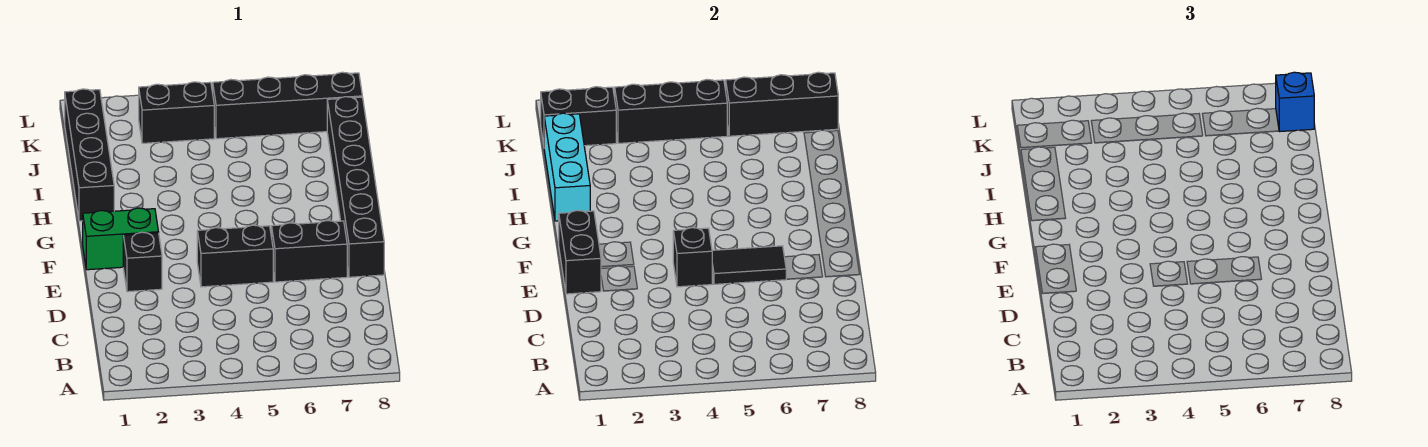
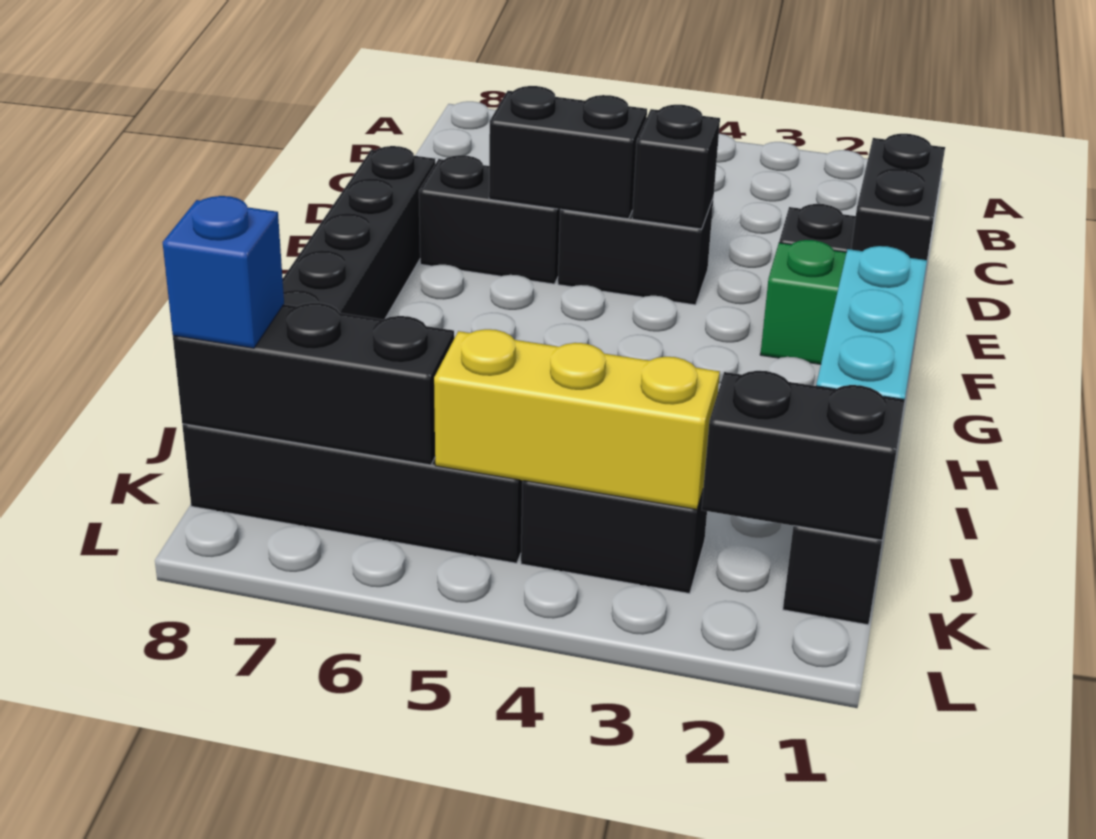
black 1x2 tile [712,246,786,284] -> black 1x2 brick [489,86,647,219]
black 1x3 brick [615,80,727,143] -> yellow 1x3 brick [434,329,720,509]

